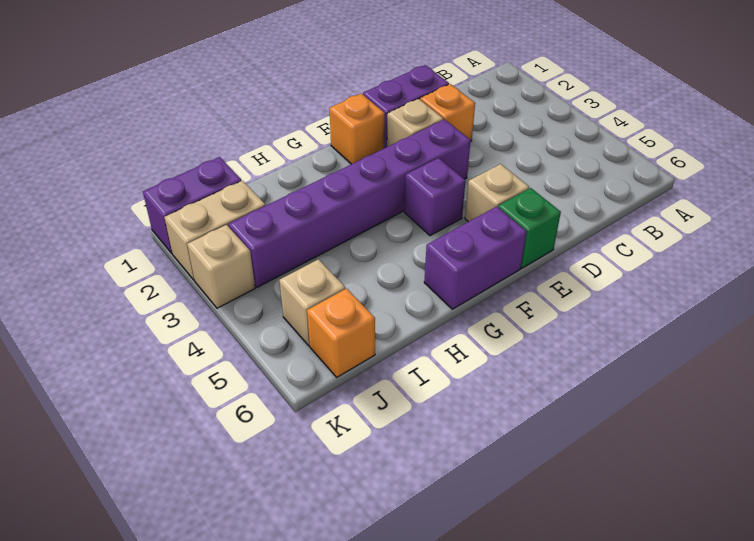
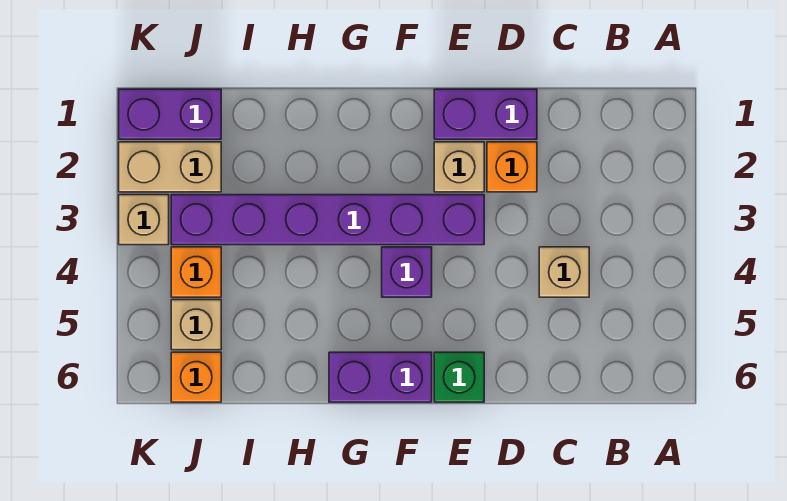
tan 1x1 brick [465,164,529,222] -> tan 1x1 brick moved to [539,247,589,297]
orange 1x1 brick [329,93,385,164] -> orange 1x1 brick moved to [171,247,221,297]

